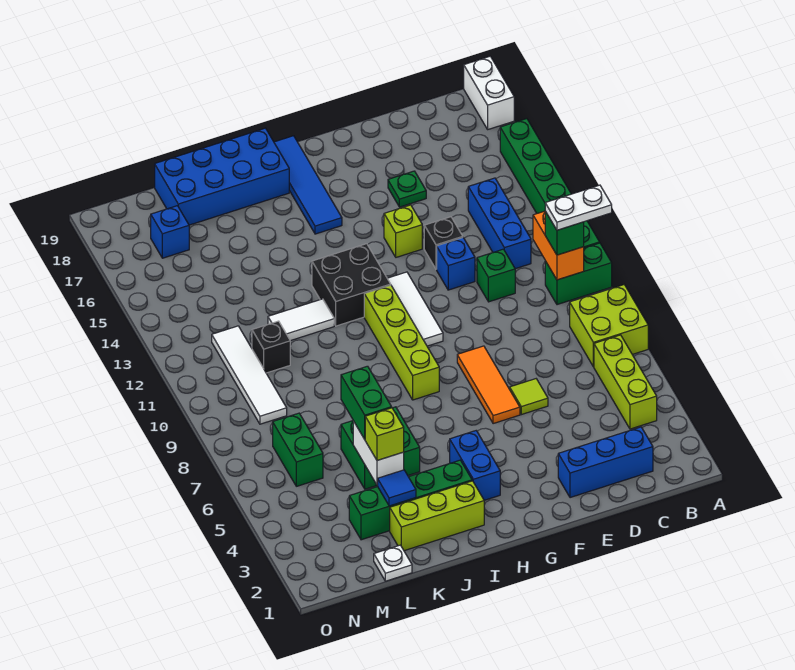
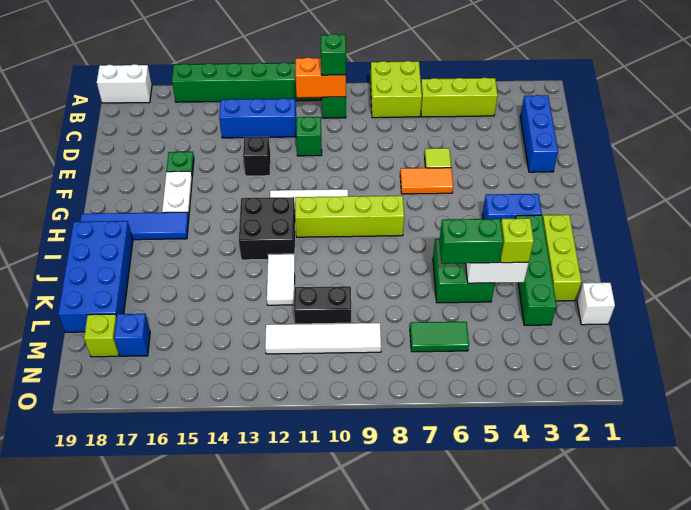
white 1x2 plate [545,185,612,230] -> white 1x2 plate moved to [162,171,192,216]
blue 1x1 brick [437,238,475,290] -> none
orange 1x3 tile [457,346,520,424] -> orange 1x2 tile [400,168,453,194]
lime 1x1 brick [384,205,422,257] -> lime 1x1 brick moved to [84,314,119,357]
blue 1x1 tile [378,470,416,506] -> none
white 1x1 plate [374,545,412,581] -> white 1x1 brick [577,283,615,325]
black 1x1 brick [252,321,290,373] -> black 1x2 brick [294,286,351,324]
green 1x2 brick [273,413,323,486] -> green 1x2 tile [410,322,469,352]

